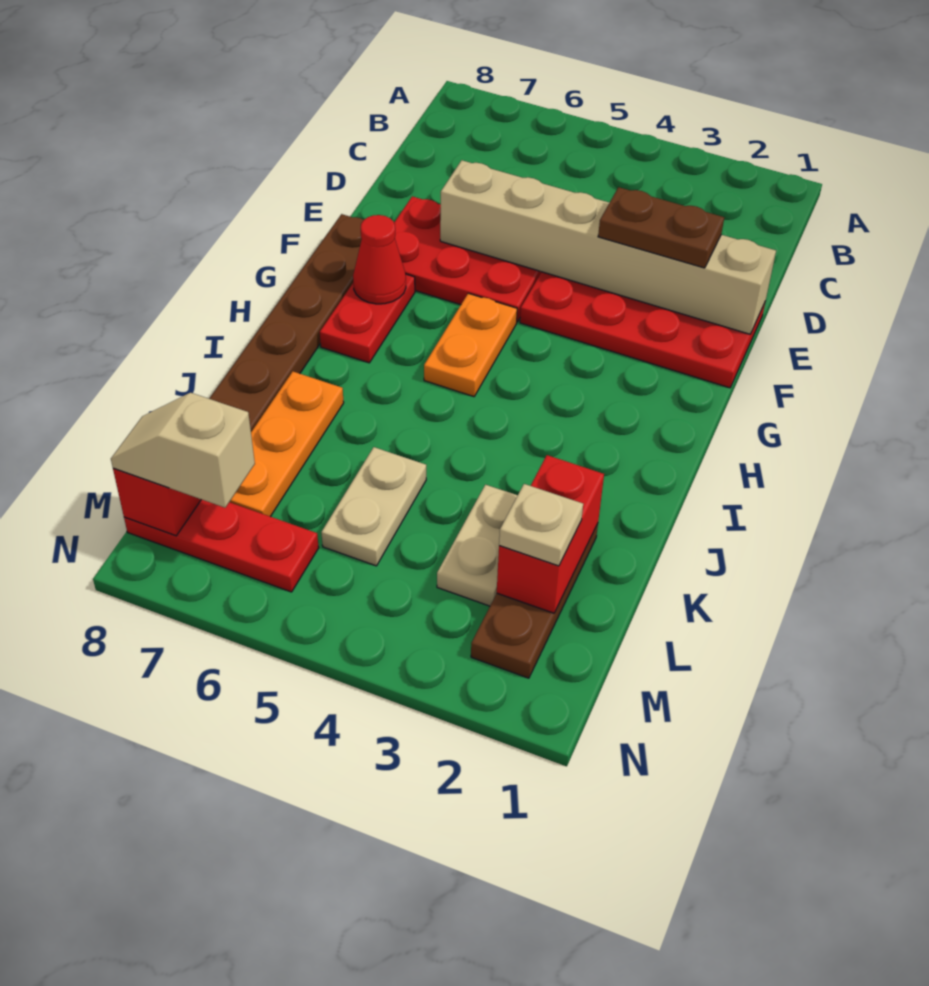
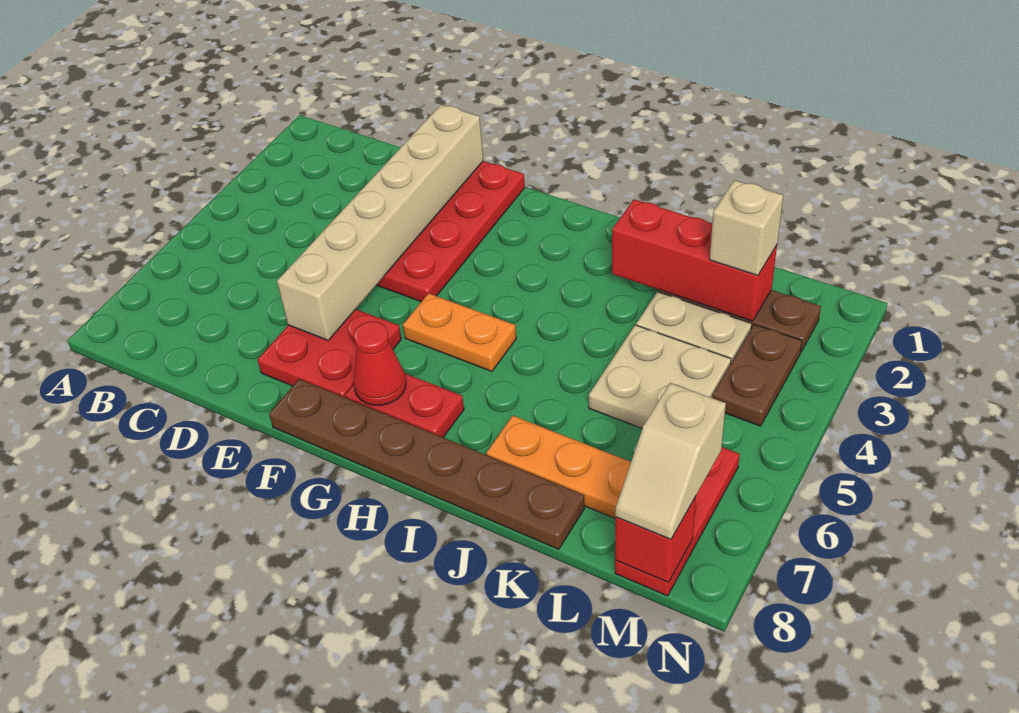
brown 1x2 plate [598,187,724,268] -> brown 1x2 plate moved to [713,324,802,426]
red 2x3 plate [394,196,541,322] -> red 2x2 plate [258,309,401,397]
red 1x2 brick [497,455,604,613] -> red 1x3 brick [612,199,777,321]
tan 1x2 plate [321,447,426,566] -> tan 2x2 plate [589,325,731,429]
tan 1x1 plate [499,484,583,566] -> tan 1x1 brick [710,180,783,276]

